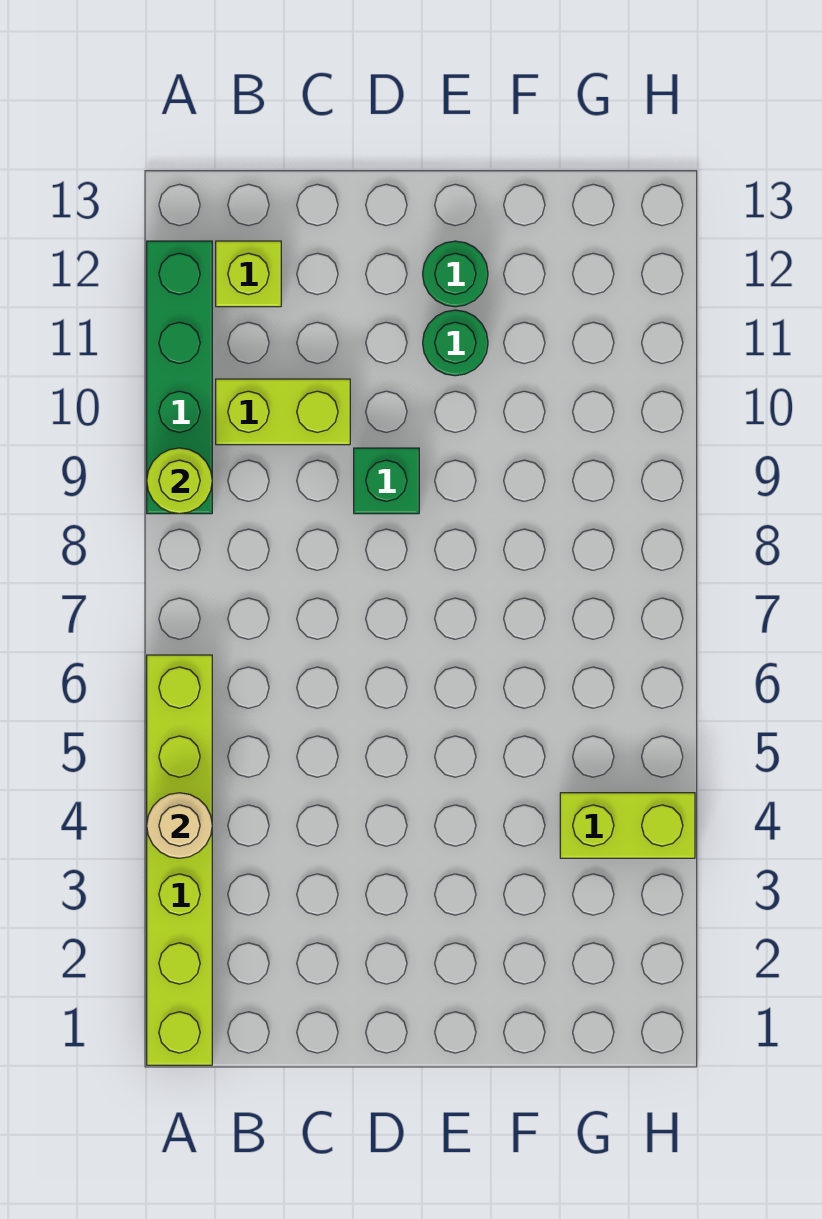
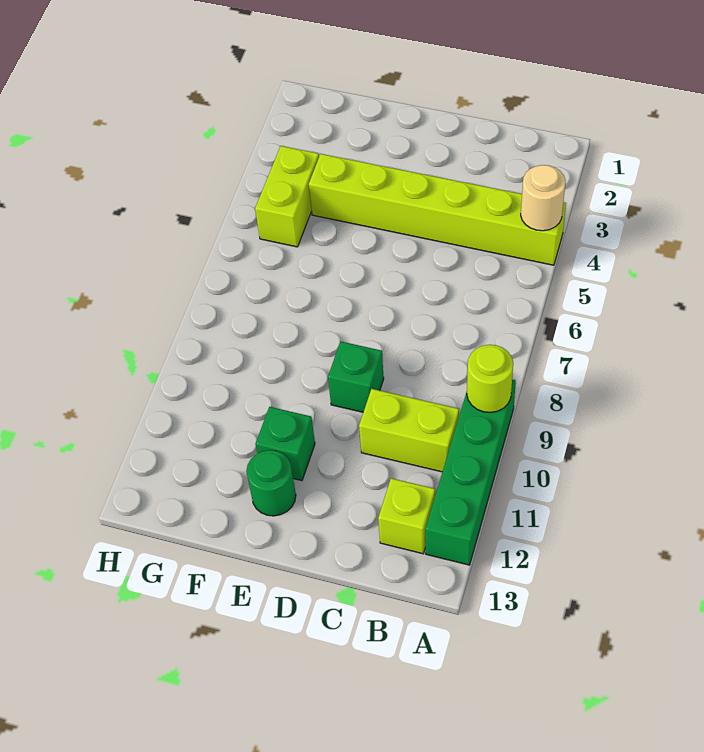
lime 1x6 brick [147,655,212,1065] -> lime 1x6 brick turned to [309,154,566,265]
green 1x1 round brick [423,310,488,376] -> green 1x1 brick [256,407,315,481]
lime 1x2 brick [560,793,695,858] -> lime 1x2 brick turned to [255,146,319,247]

